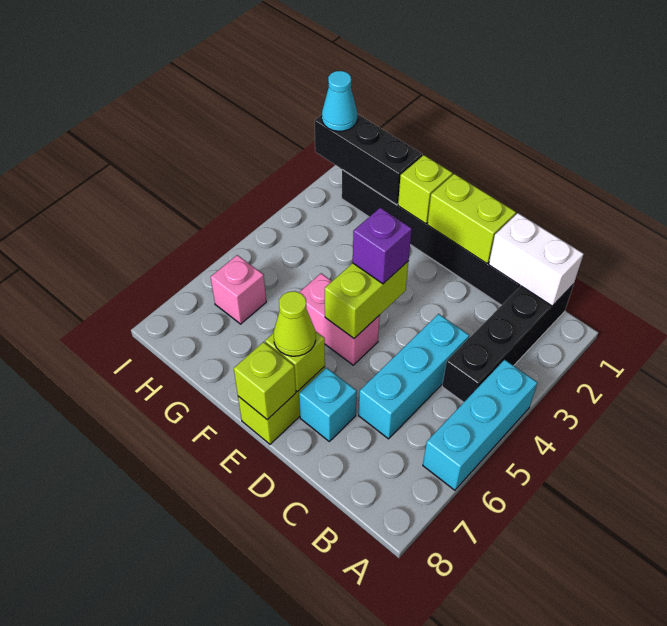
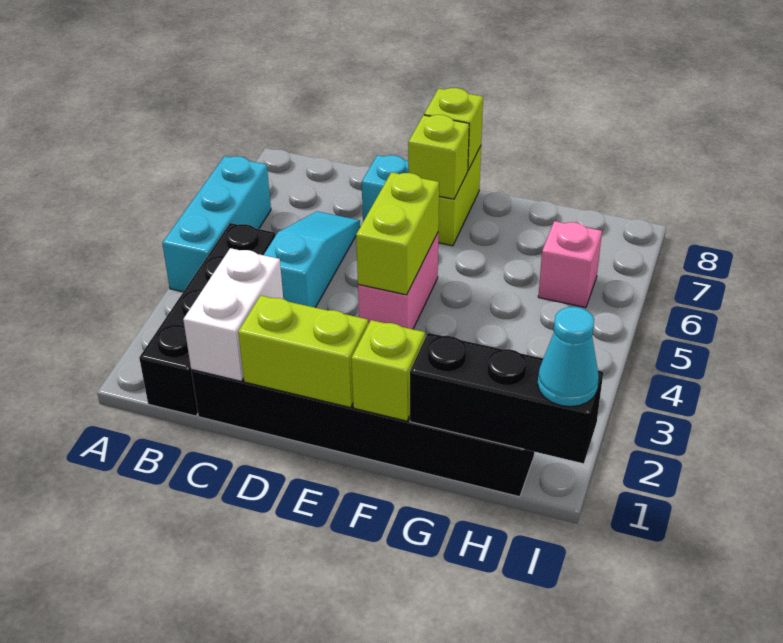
white 1x2 brick [489,213,583,306] -> white 1x2 brick turned to [183,248,283,381]
cyan 1x3 brick [359,314,469,439] -> cyan 1x3 slope [264,211,360,308]
purple 1x1 brick [353,208,412,284] -> none
pink 1x2 brick [299,274,380,365] -> pink 1x2 brick turned to [358,233,438,329]
lime 1x1 cone [274,291,316,356] -> none

